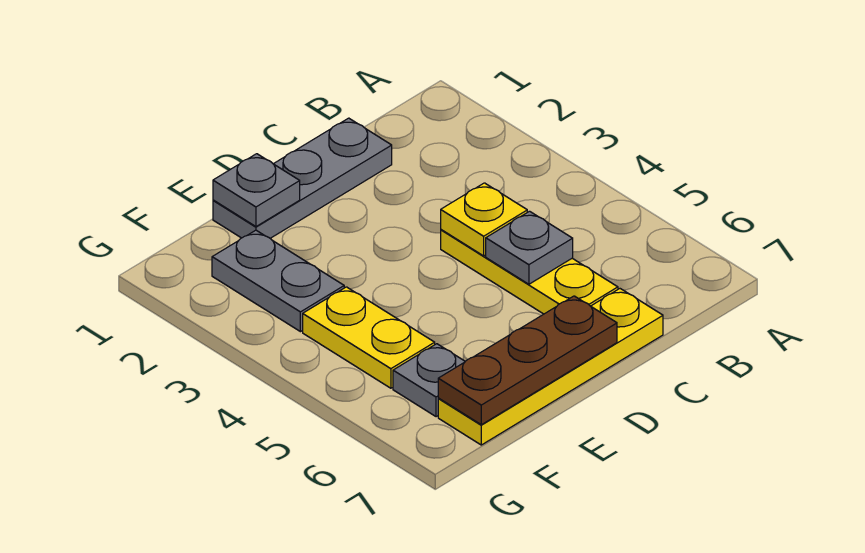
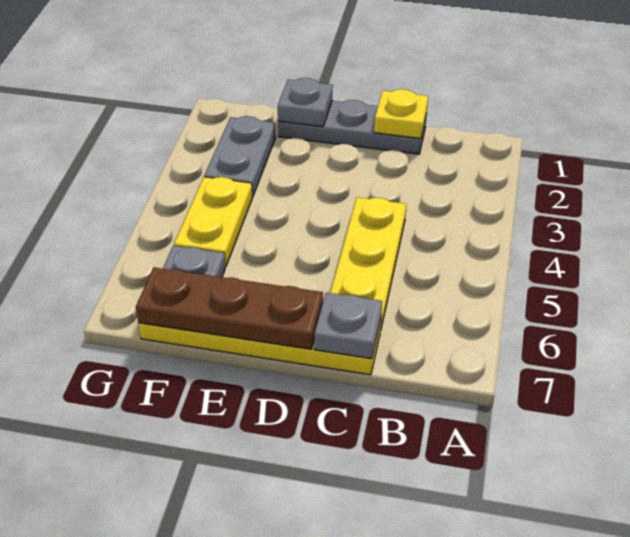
yellow 1x1 plate [441,183,527,256] -> yellow 1x1 plate moved to [374,89,428,139]
grey 1x1 plate [486,211,573,284] -> grey 1x1 plate moved to [314,293,382,359]

